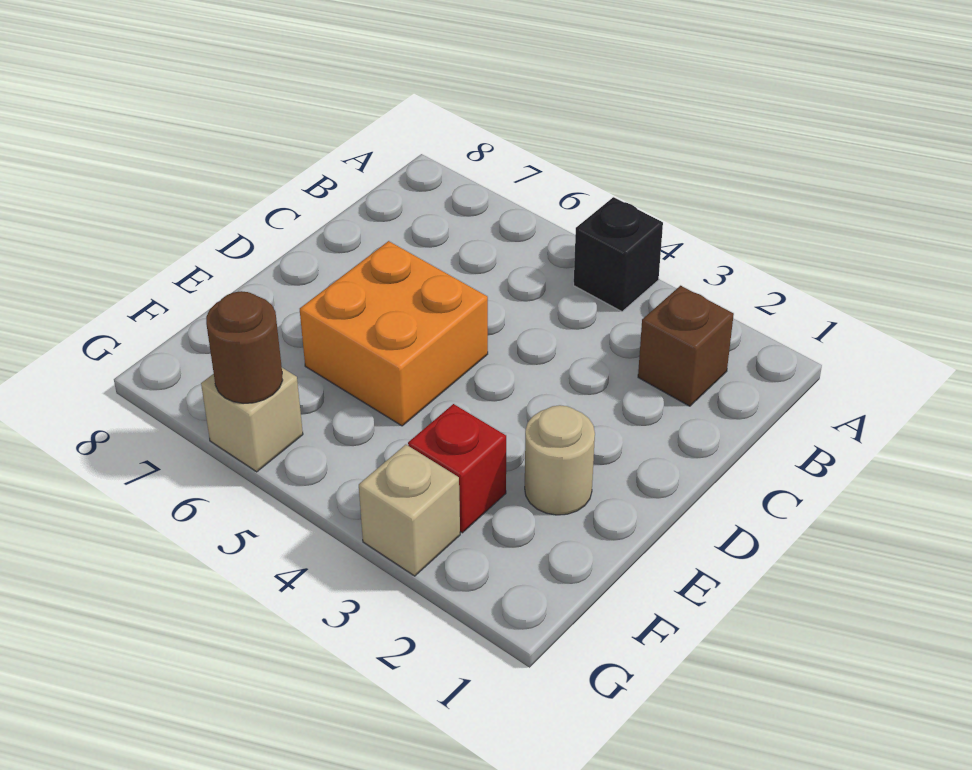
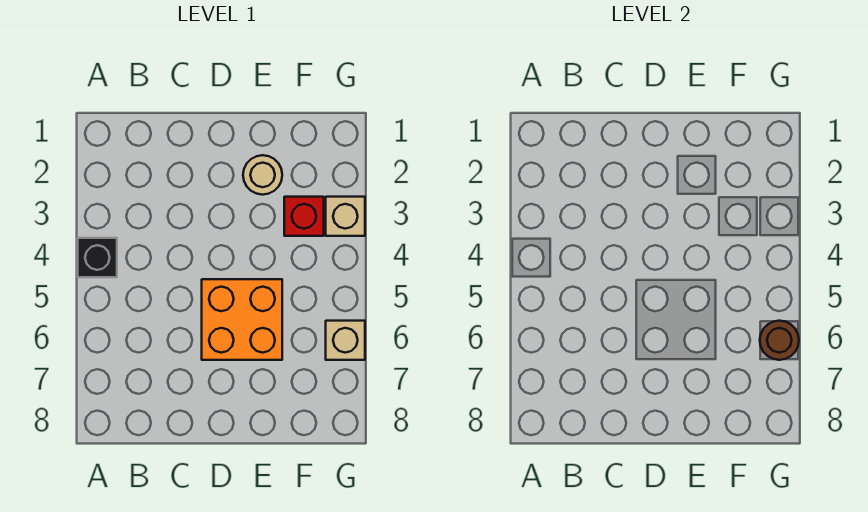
brown 1x1 brick [638,286,734,406] -> none

